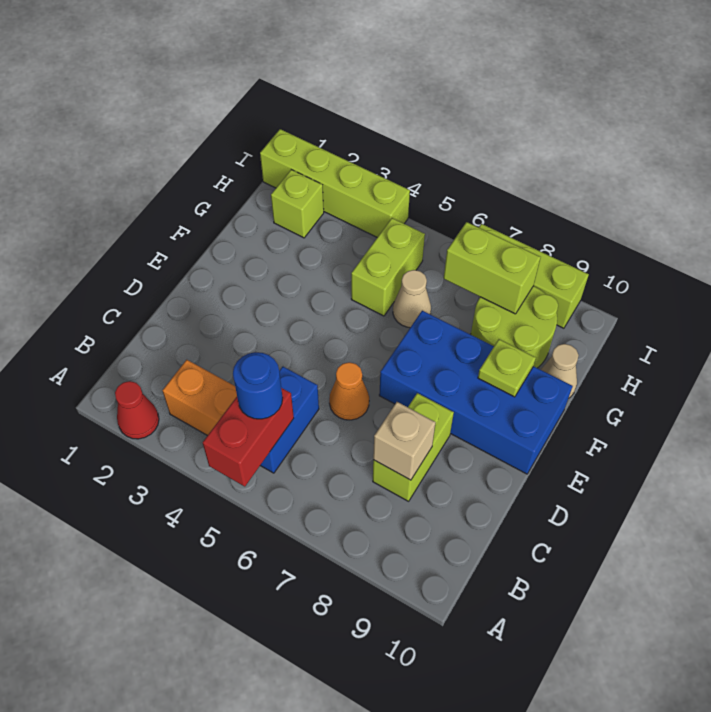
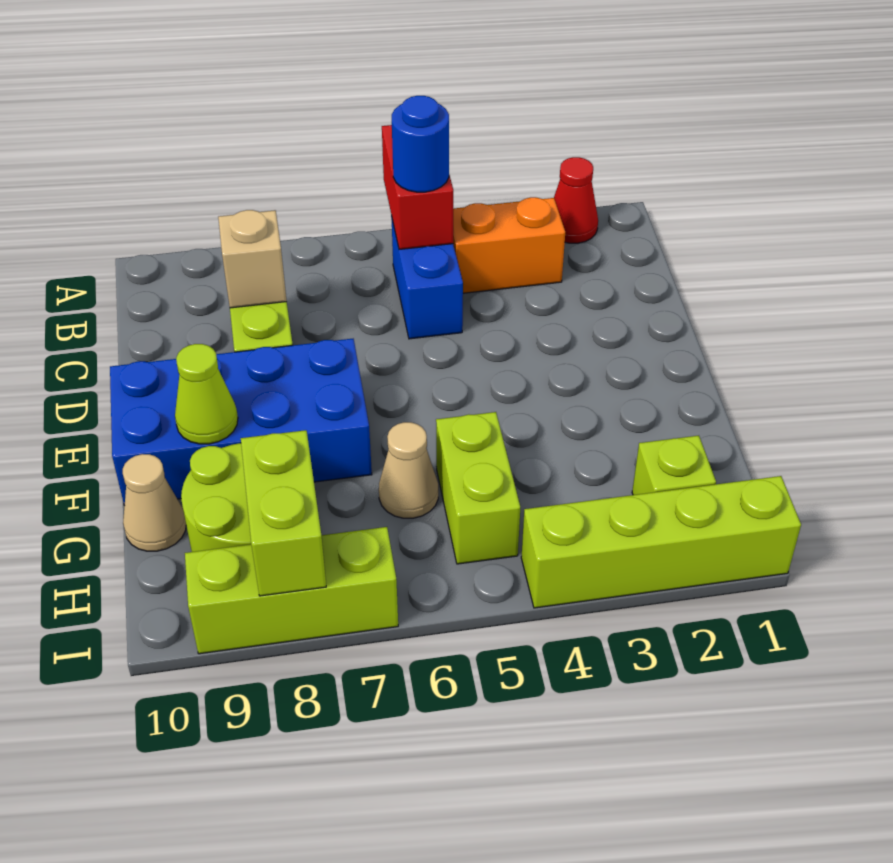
orange 1x1 cone [329,362,369,420] -> none
lime 1x1 plate [478,339,536,397] -> lime 1x1 cone [175,344,238,444]
lime 1x2 brick [444,222,541,314] -> lime 1x2 brick turned to [241,430,326,596]

